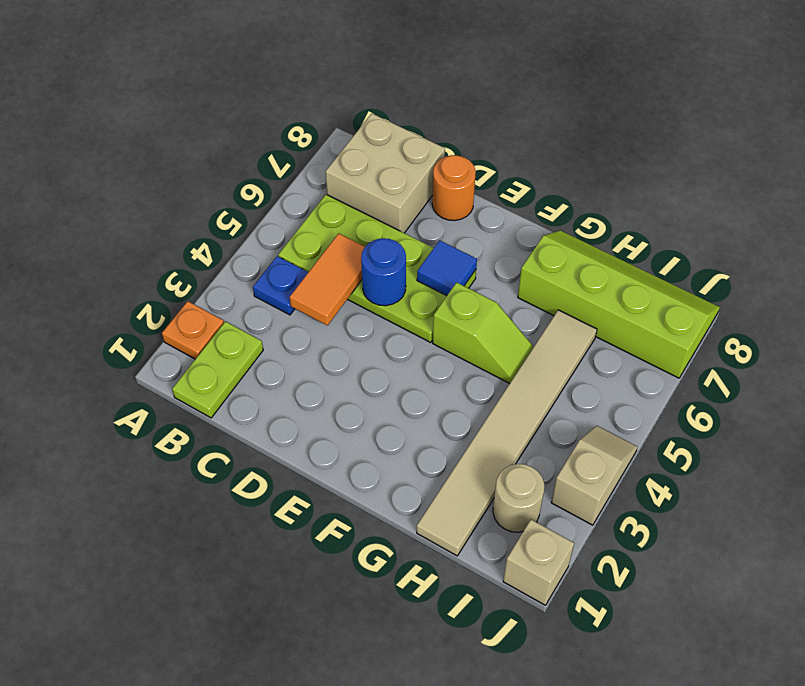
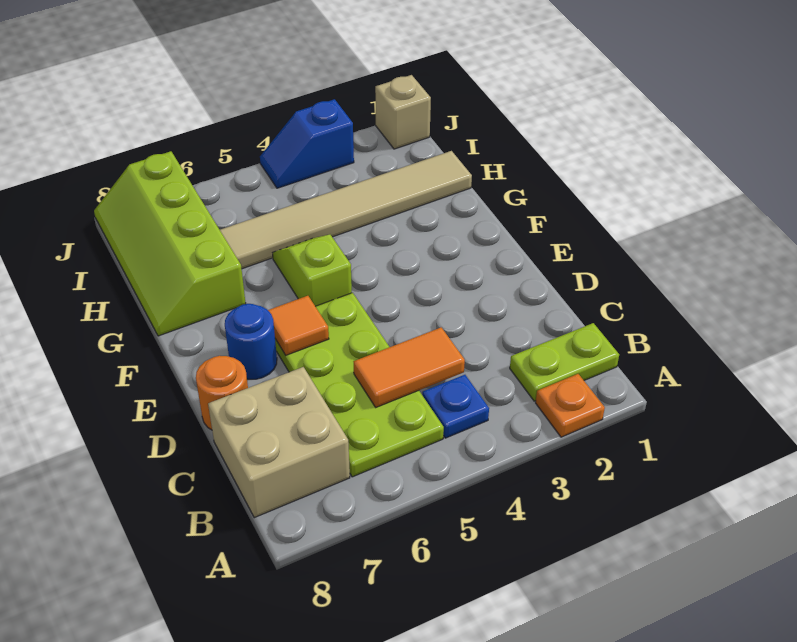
blue 1x1 round brick [361,238,406,306] -> blue 1x1 round brick moved to [225,304,277,379]
blue 1x1 tile [417,240,477,296] -> orange 1x1 tile [268,296,329,355]
tan 1x1 round brick [493,464,544,532] -> none
tan 1x2 slope [551,426,637,525] -> blue 1x2 slope [260,99,354,188]

